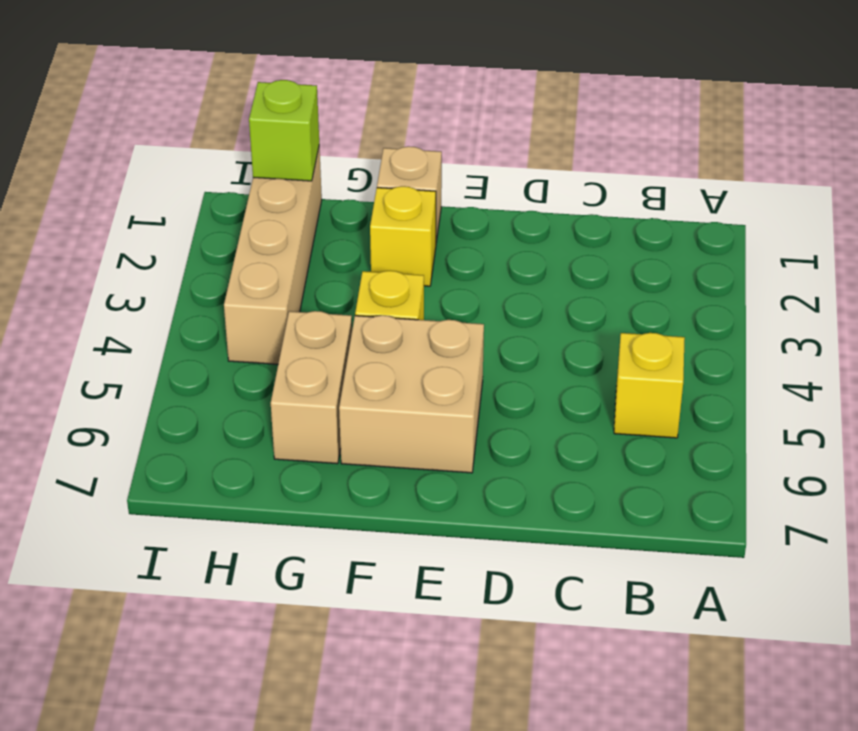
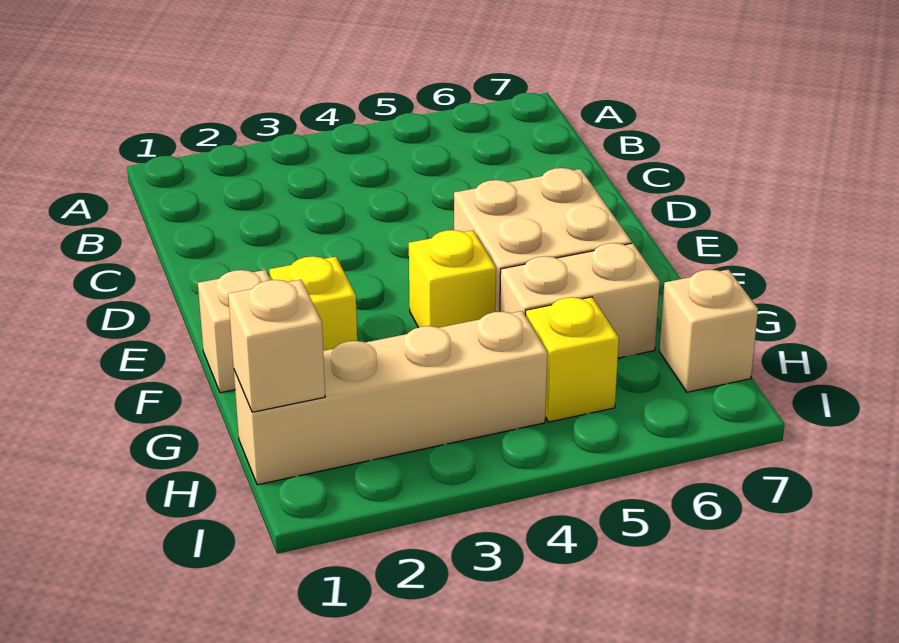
yellow 1x1 brick [614,333,685,438] -> yellow 1x1 brick moved to [526,297,619,422]
lime 1x1 brick [249,80,319,181] -> tan 1x1 brick [228,280,325,412]
none -> tan 1x1 brick [659,270,758,392]

